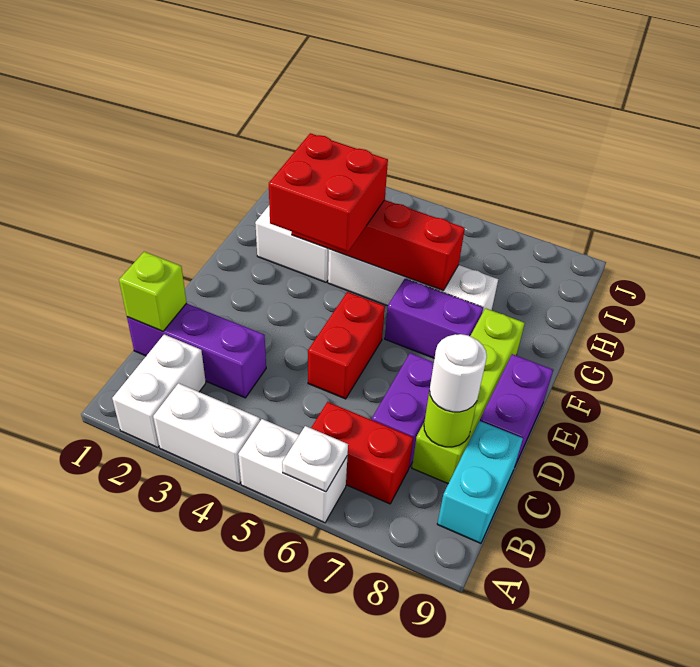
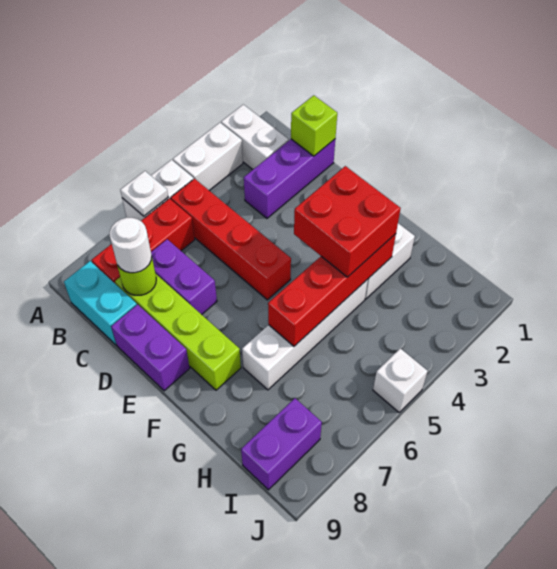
red 1x2 brick [311,402,413,504] -> red 1x3 brick [92,199,195,284]
red 1x2 brick [308,292,385,399] -> red 1x4 brick [171,179,291,300]
purple 1x2 brick [385,279,483,358] -> purple 1x2 brick moved to [241,398,322,490]
none -> white 1x1 brick [373,348,428,412]

